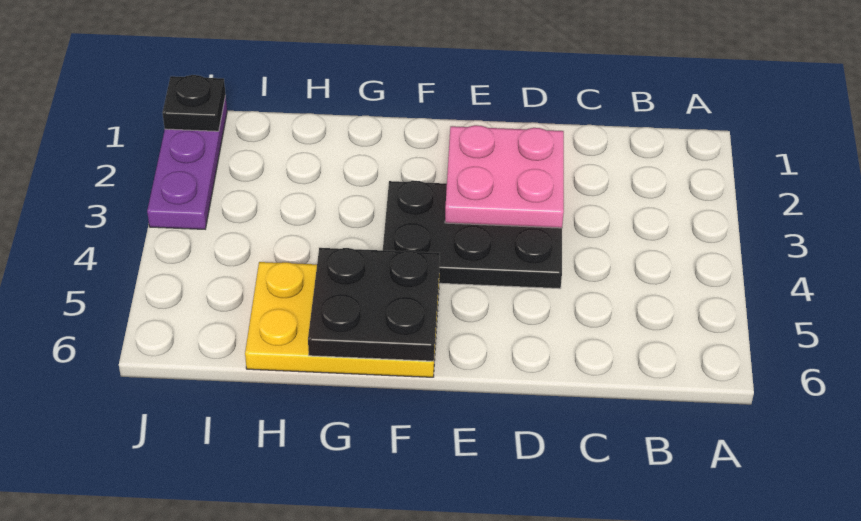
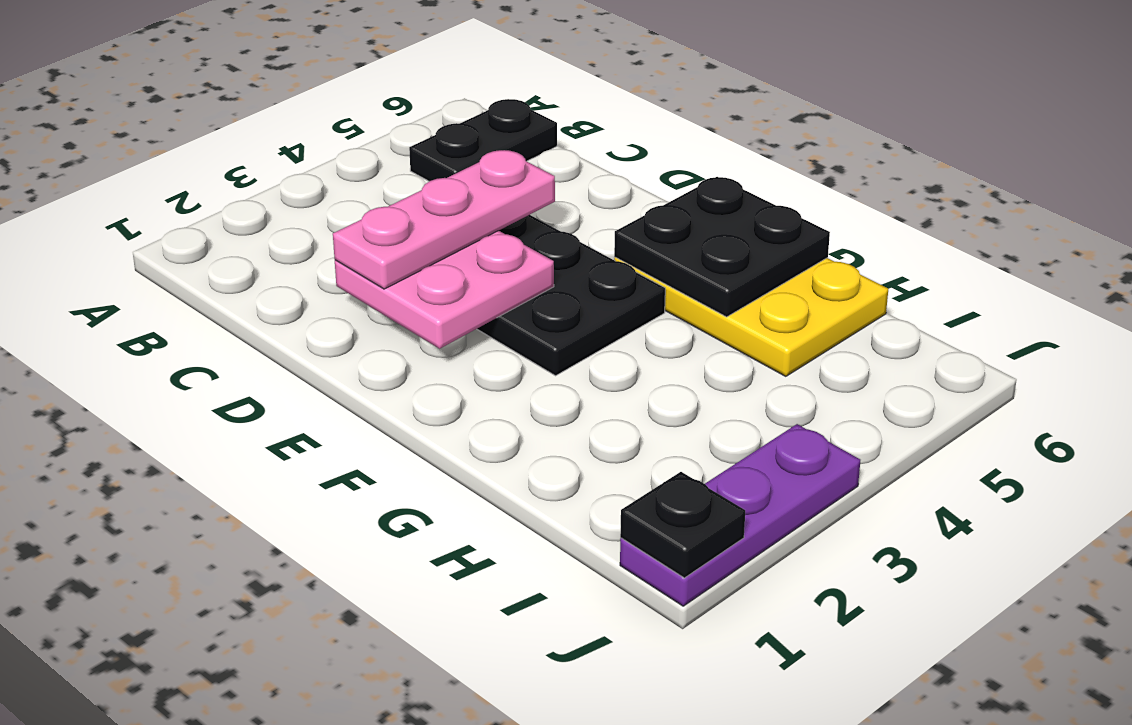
none -> black 1x2 plate [409,99,557,181]
none -> pink 1x3 plate [333,150,555,289]

